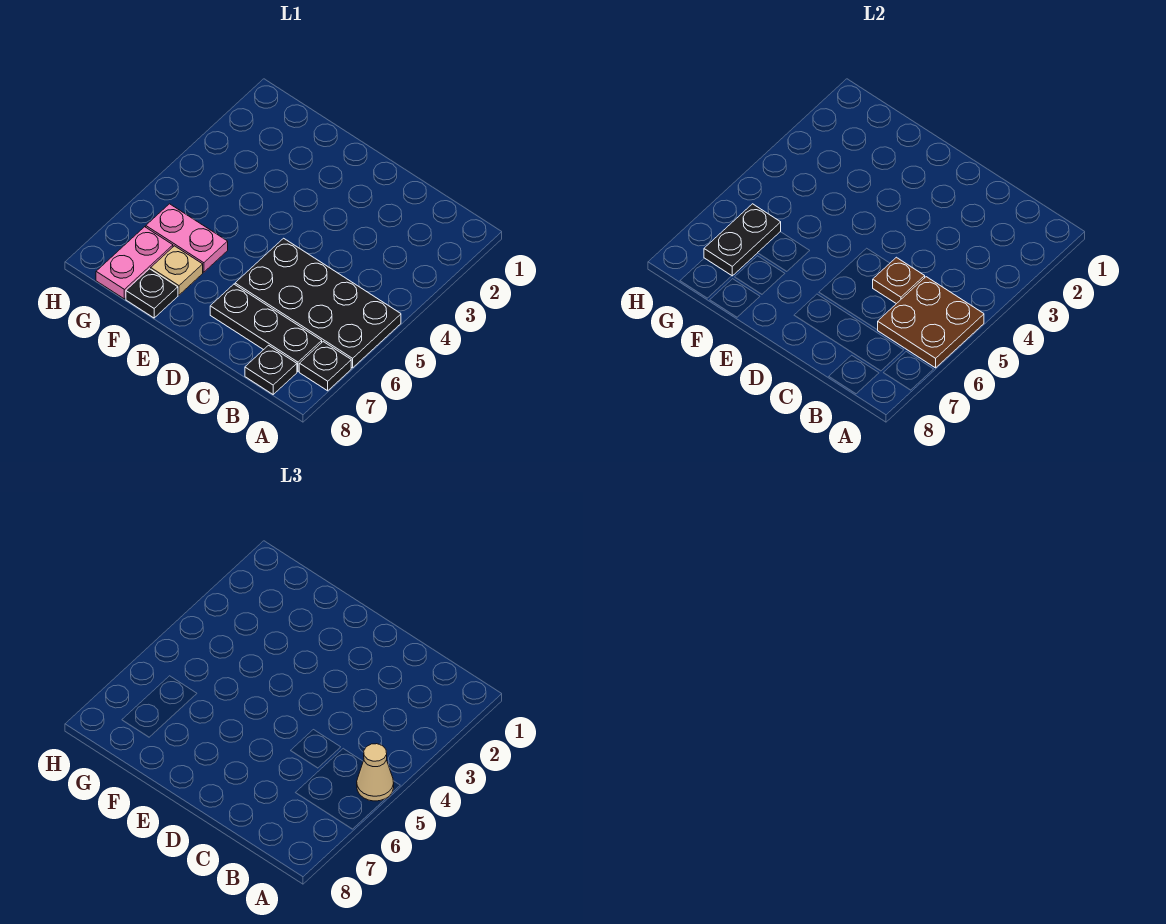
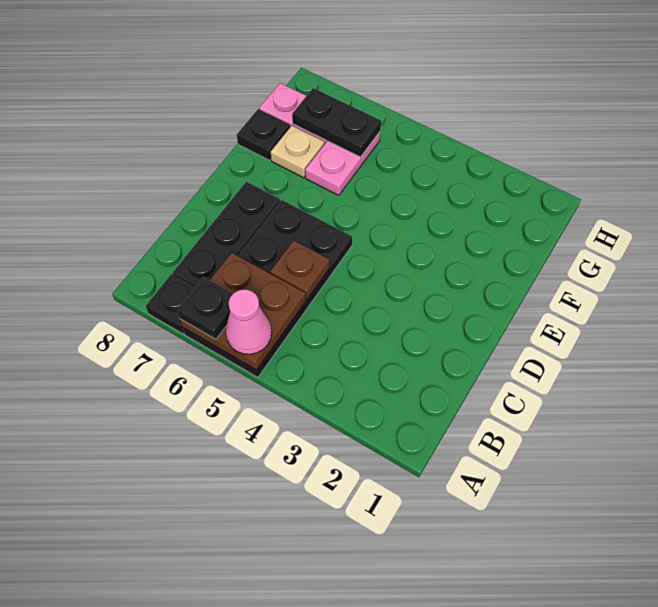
tan 1x1 cone [357,744,394,801] -> pink 1x1 cone [226,290,272,354]
black 1x1 plate [245,345,297,394] -> black 1x1 plate moved to [177,277,233,339]

